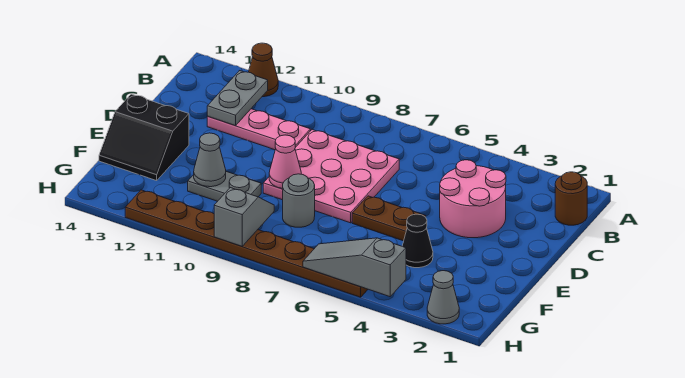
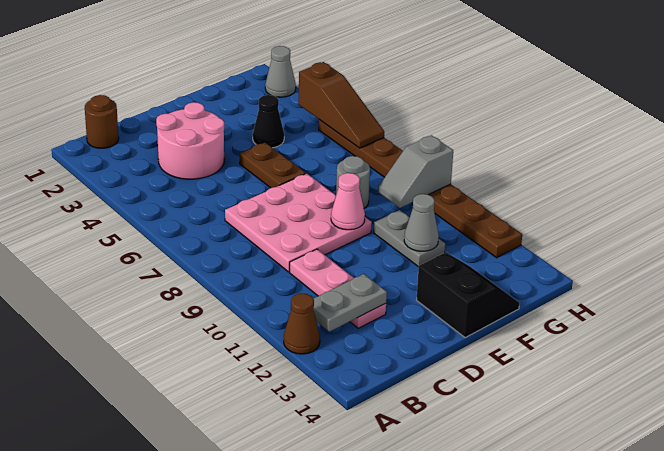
grey 1x3 slope [303,238,406,297] -> brown 1x3 slope [299,62,384,148]

